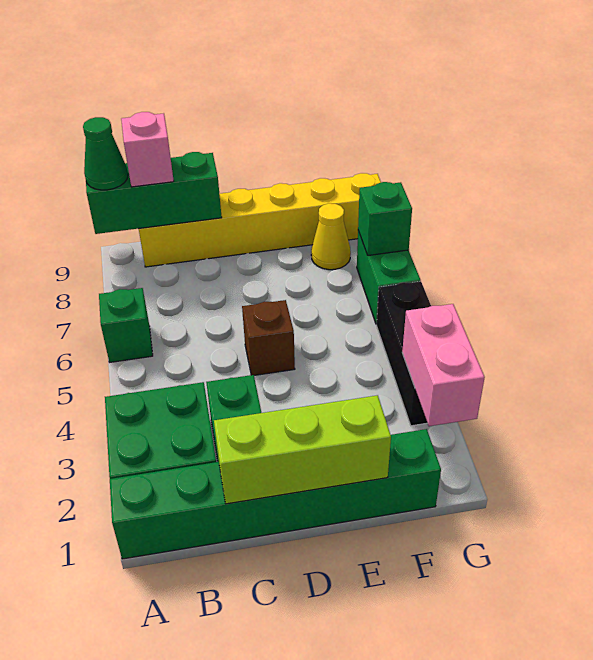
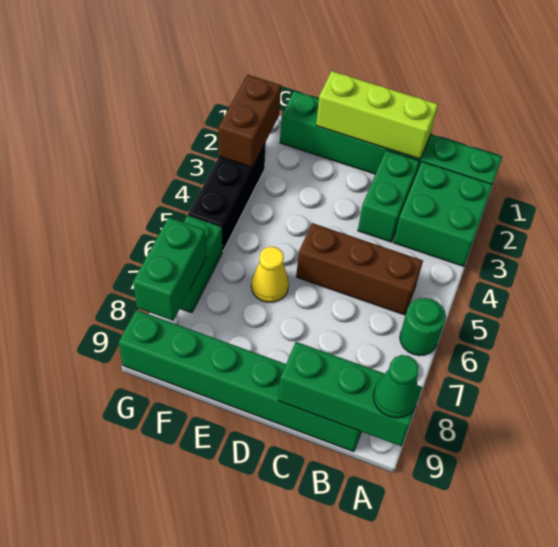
green 1x1 brick [99,288,153,362] -> green 1x1 round brick [400,298,446,356]
yellow 1x6 brick [139,173,381,267] -> green 1x6 brick [119,310,361,452]
pink 1x1 brick [121,112,174,187] -> none
brown 1x1 brick [242,300,295,375] -> brown 1x3 brick [296,223,423,315]
yellow 1x1 cone [311,203,351,270] -> yellow 1x1 cone moved to [251,247,289,302]
pink 1x2 brick [402,304,485,426] -> brown 1x2 brick [218,75,281,167]
green 1x1 brick [358,182,412,255] -> green 1x2 brick [133,217,206,321]

